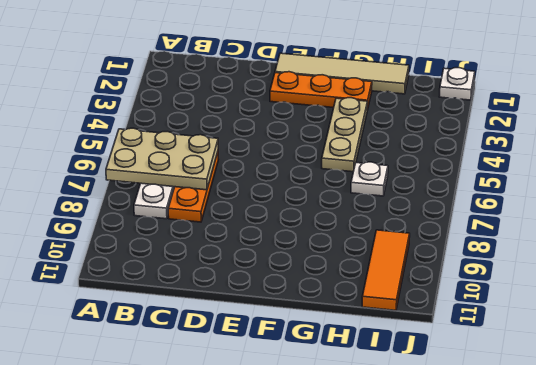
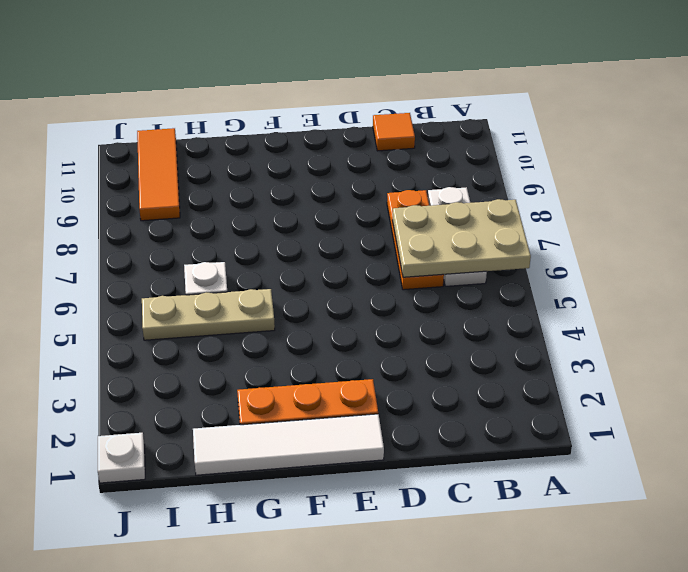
none -> orange 1x1 tile [373,113,415,151]
tan 1x4 tile [275,53,409,94] -> white 1x4 tile [193,414,384,475]
tan 1x3 plate [322,98,367,172] -> tan 1x3 plate turned to [142,289,275,340]

